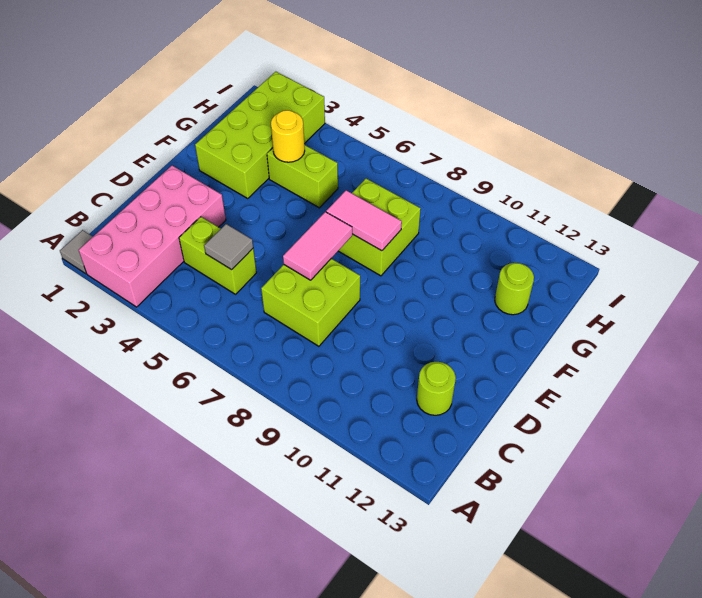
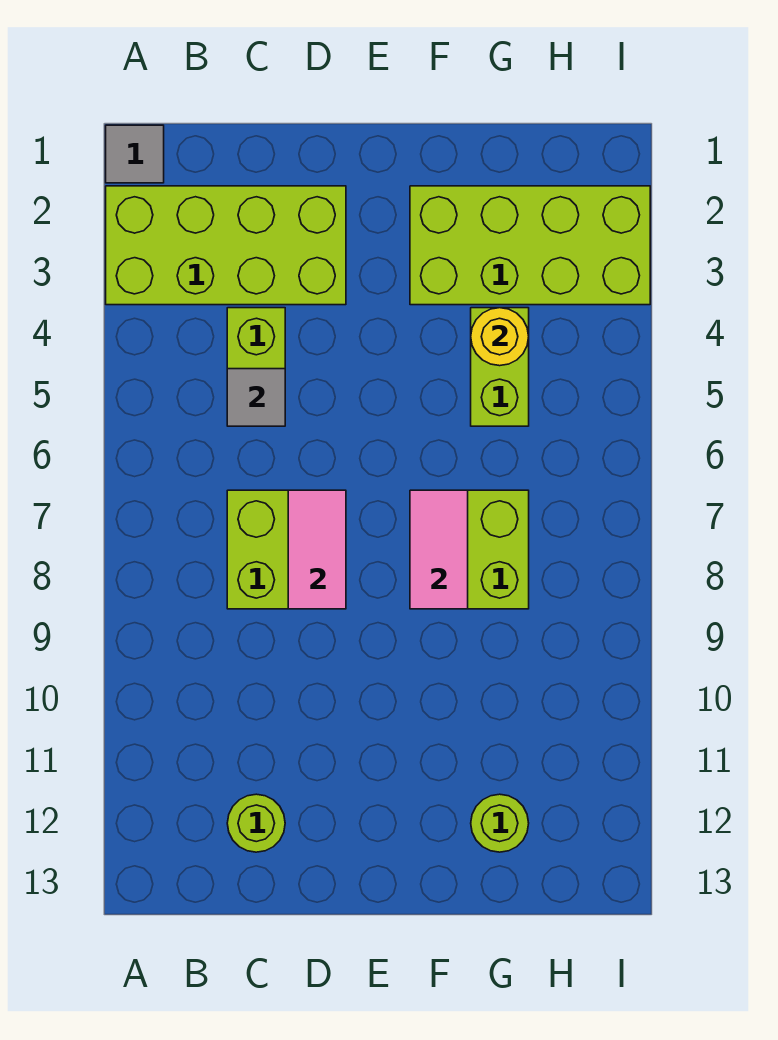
pink 2x4 brick [79,166,226,307] -> lime 2x4 brick [106,186,346,305]
pink 1x2 tile [283,212,352,280] -> pink 1x2 tile turned to [288,490,346,609]

